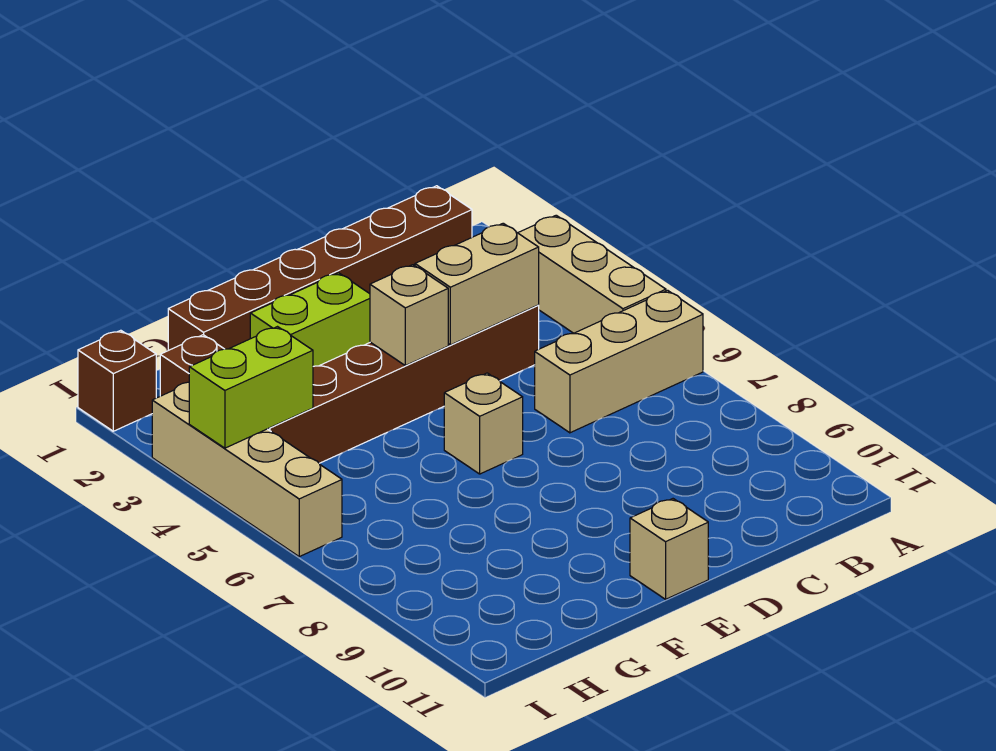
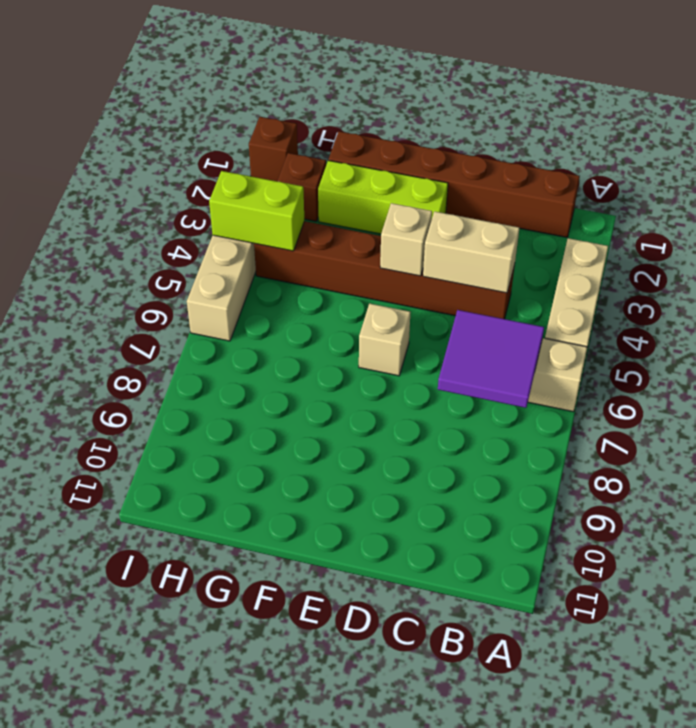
none -> purple 2x2 tile [438,310,544,408]
lime 1x2 brick [250,273,370,366] -> lime 1x3 brick [318,160,448,234]
tan 1x1 brick [630,499,708,599] -> none

